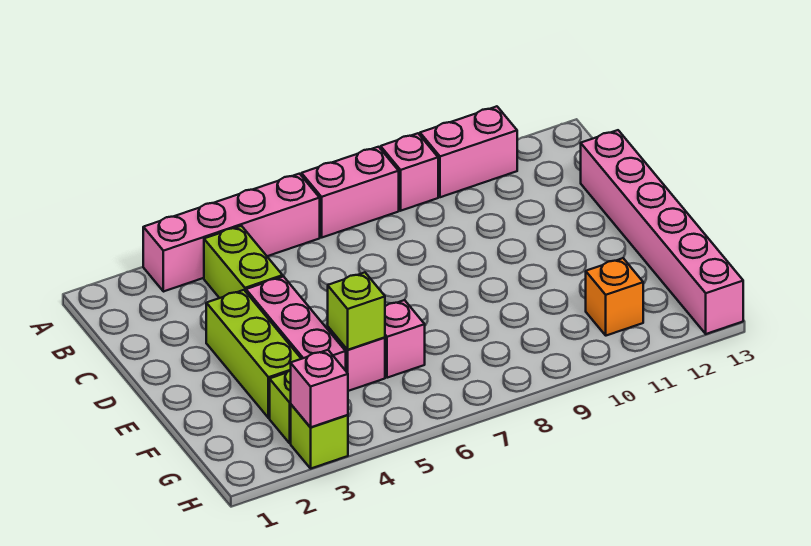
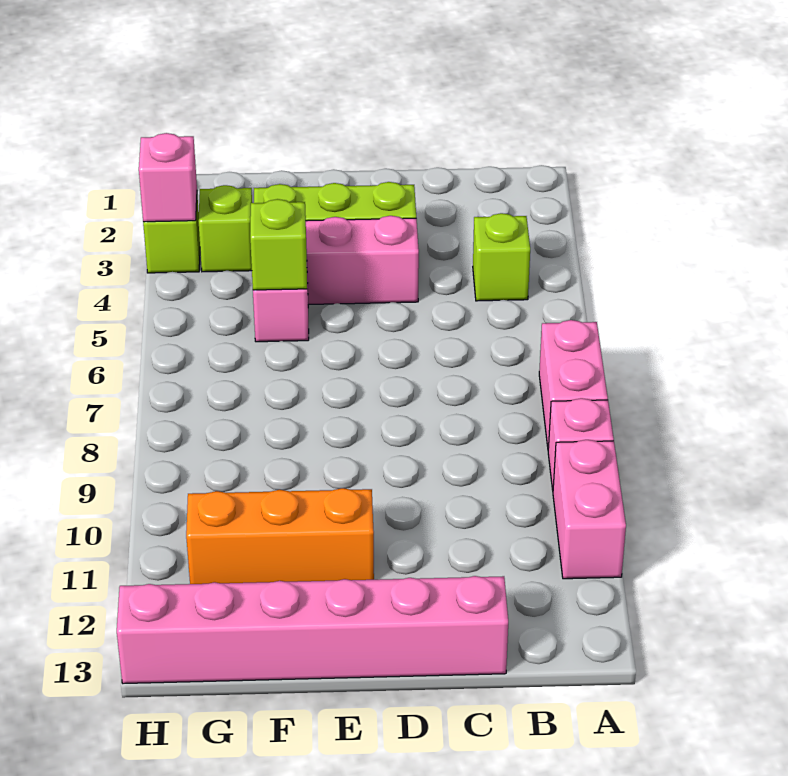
pink 1x4 brick [143,174,320,292] -> none
lime 1x2 brick [204,226,283,298] -> lime 1x1 brick [473,213,530,301]
pink 1x1 brick [385,300,425,378] -> none
orange 1x1 brick [586,258,643,336] -> orange 1x3 brick [186,488,374,584]

